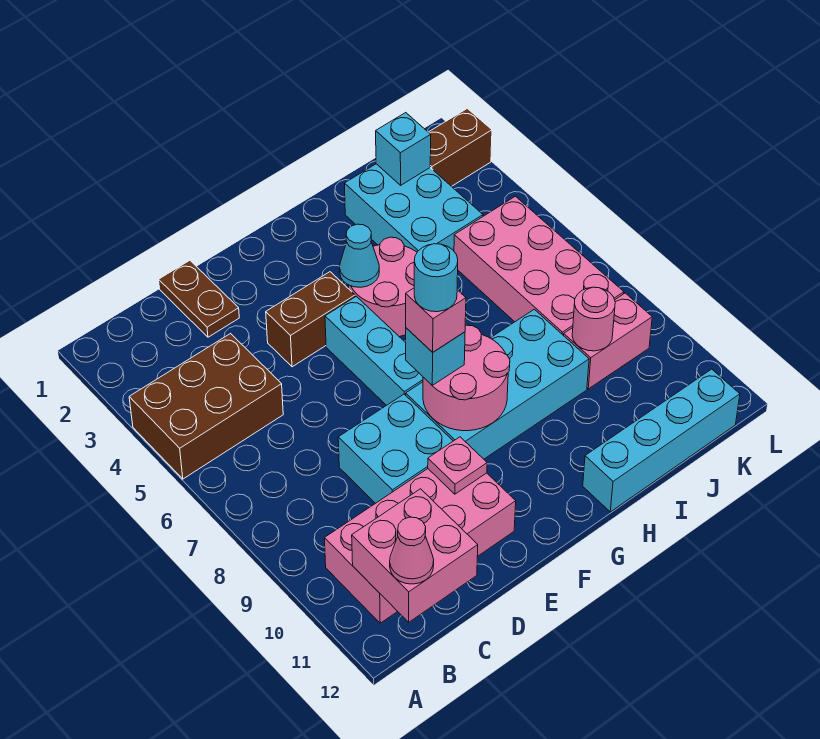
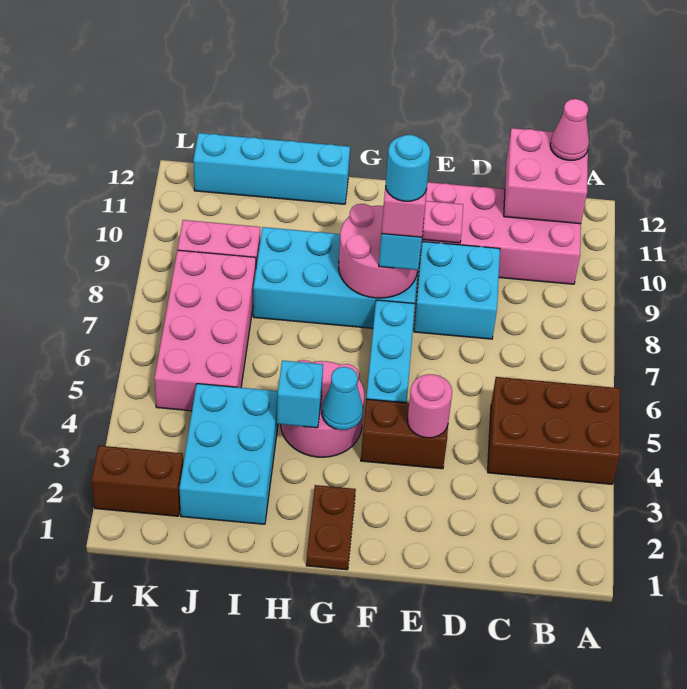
brown 1x2 plate [159,261,239,337] -> brown 1x2 plate moved to [306,485,356,570]
cyan 1x1 brick [376,113,431,185] -> cyan 1x1 brick moved to [277,360,323,428]
pink 1x1 round brick [572,287,615,351] -> pink 1x1 round brick moved to [408,374,452,438]

